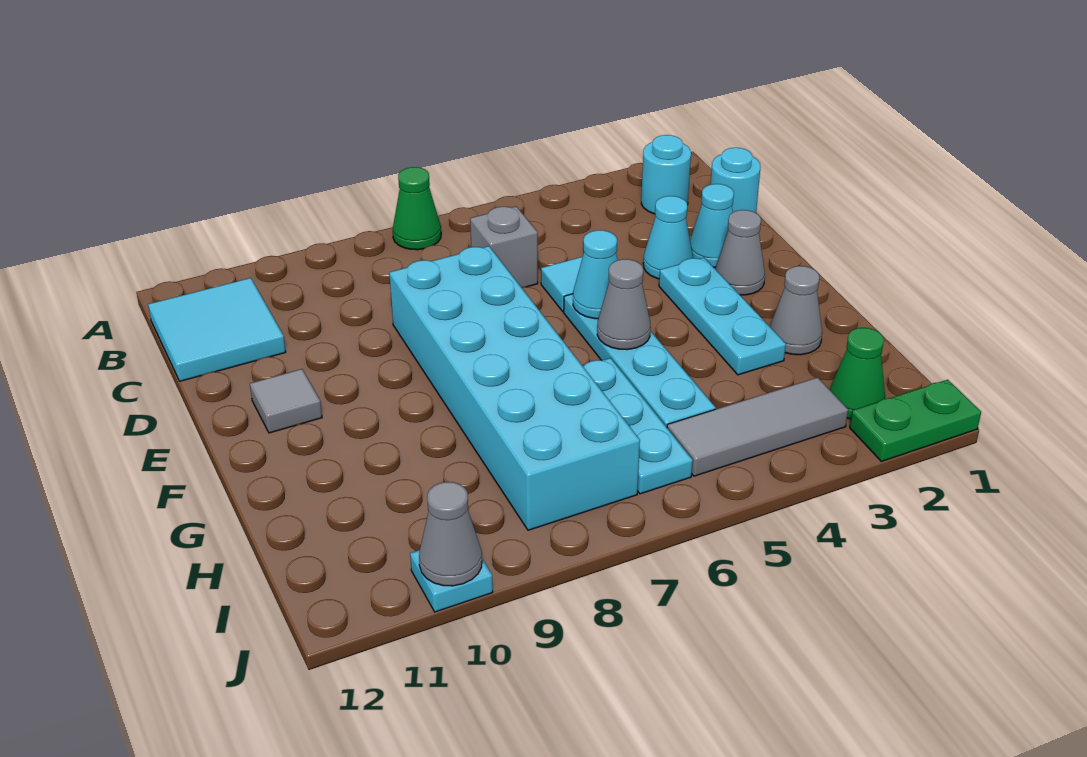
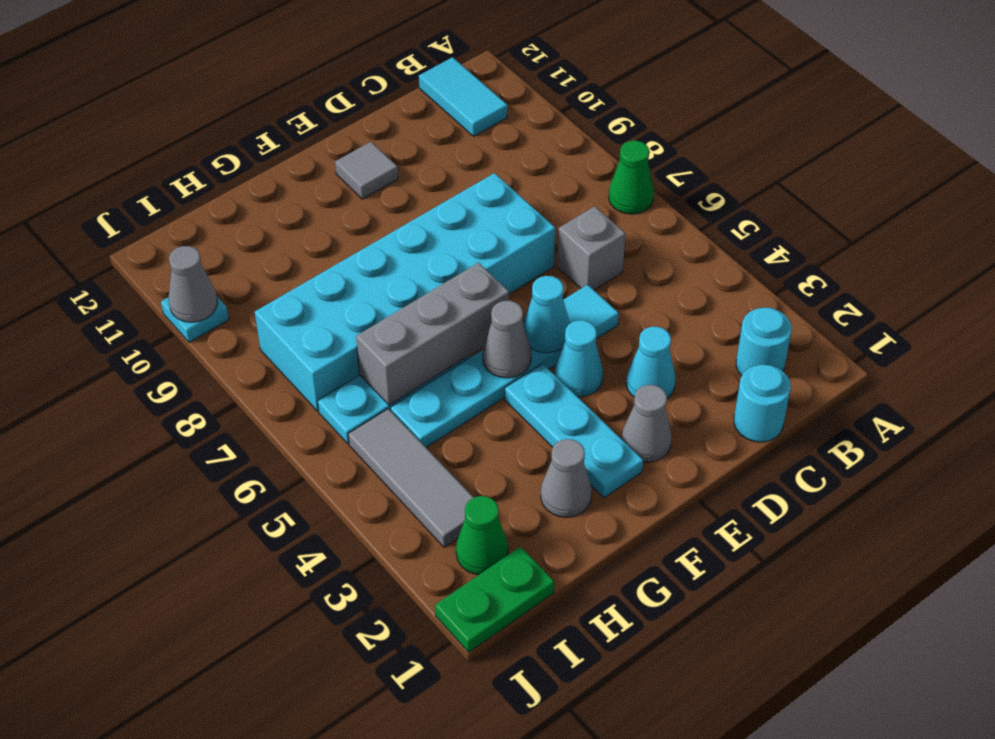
cyan 2x2 tile [148,278,286,381] -> cyan 1x2 tile [419,57,508,136]
cyan 1x1 cone [690,184,734,267] -> cyan 1x1 cone moved to [554,320,603,397]
cyan 1x3 plate [659,258,786,375] -> cyan 1x3 plate turned to [505,364,643,498]
none -> grey 1x3 brick [356,263,509,405]
green 1x2 plate [850,380,981,461] -> green 1x2 plate turned to [435,547,554,652]

